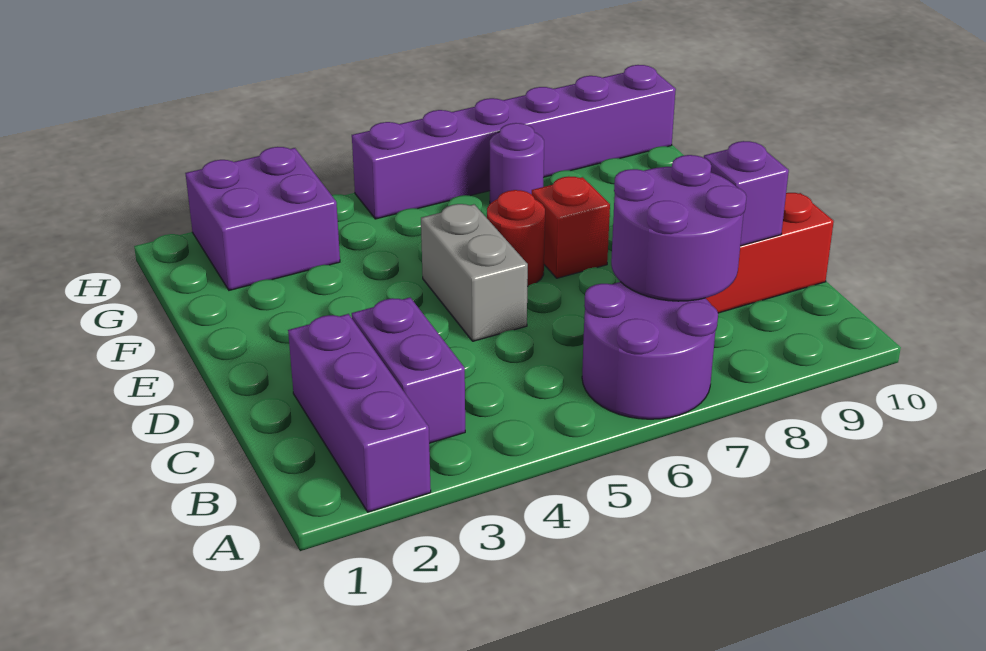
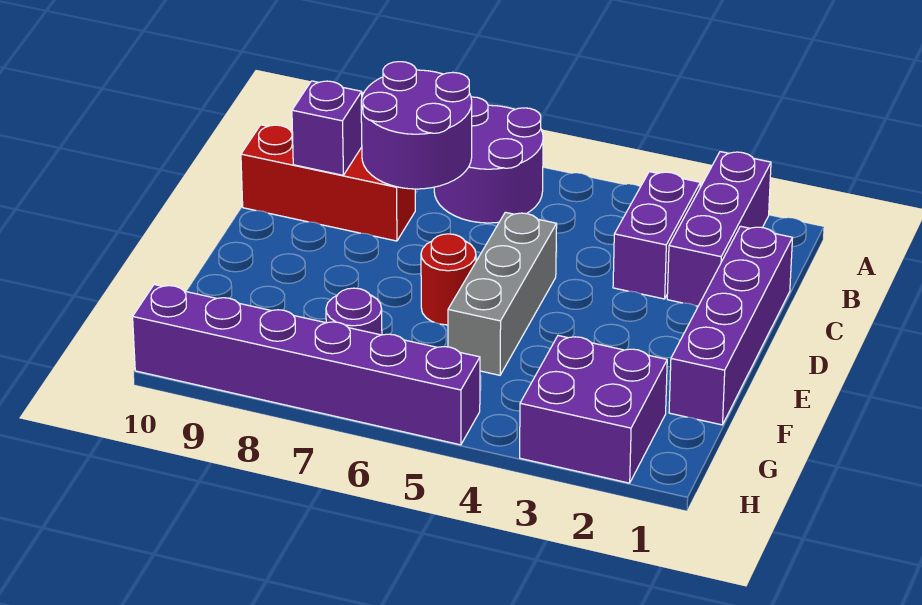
none -> purple 1x4 brick [669,226,792,425]
grey 1x2 brick [421,204,528,341] -> grey 1x3 brick [448,212,557,375]
red 1x1 brick [532,176,610,278] -> none

